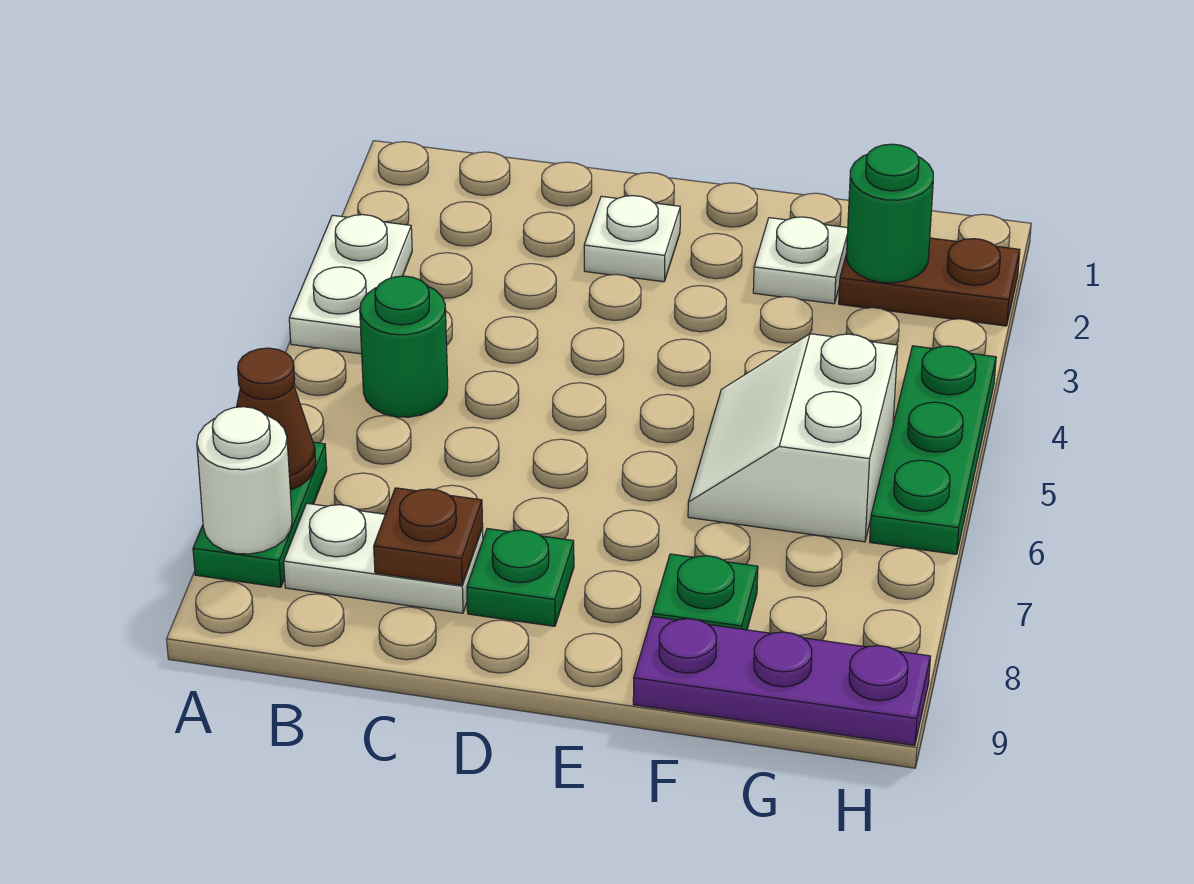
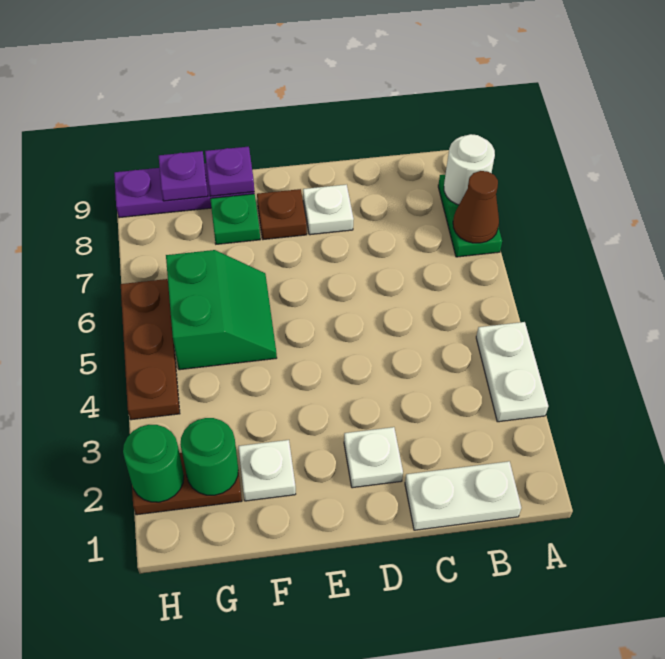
green 1x1 round brick [360,276,448,417] -> green 1x1 round brick moved to [123,425,184,502]
white 1x2 plate [284,503,483,613] -> white 1x2 plate moved to [405,461,521,530]
brown 1x1 plate [374,488,483,585] -> brown 1x1 plate moved to [257,189,307,240]
green 1x1 plate [467,529,574,626] -> white 1x1 plate [303,185,354,235]
white 2x2 slope [688,334,898,542] -> green 2x2 slope [166,250,277,370]
none -> purple 1x1 plate [205,147,254,196]
none -> purple 1x1 plate [159,151,208,201]
green 1x3 plate [870,346,996,554] -> brown 1x3 plate [121,279,180,420]

